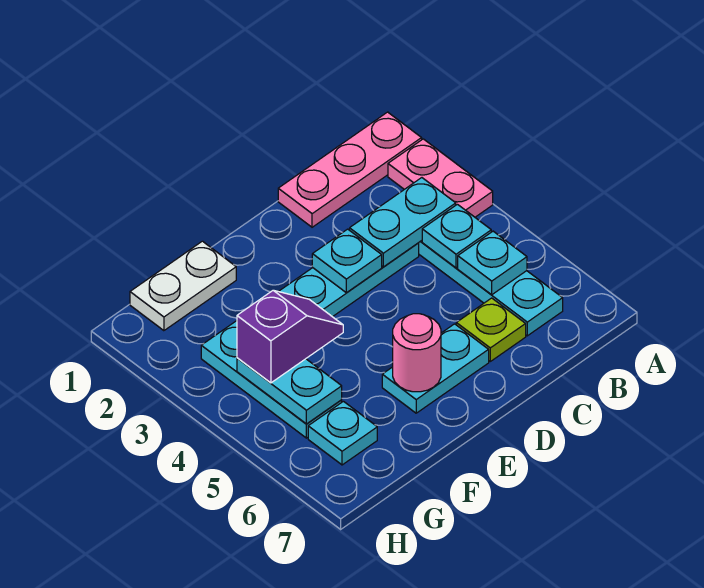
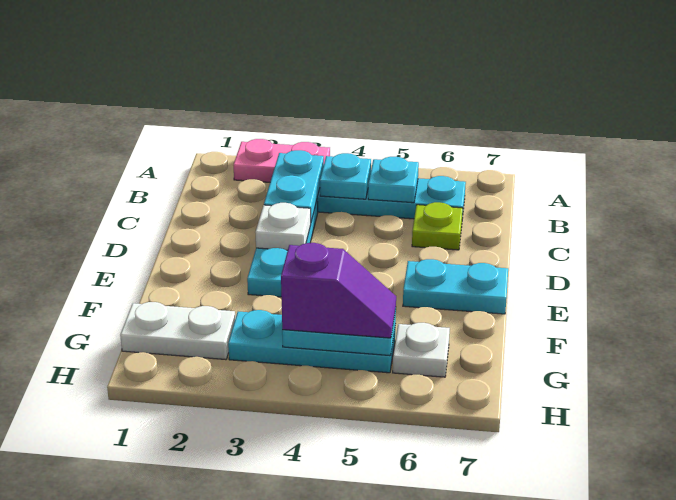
pink 1x3 plate [278,112,422,227] -> none
cyan 1x1 plate [312,229,382,293] -> white 1x1 plate [255,203,311,250]
cyan 1x2 plate [382,324,489,413] -> cyan 1x2 plate turned to [403,259,508,314]
pink 1x1 round brick [393,314,441,392] -> none
white 1x2 plate [130,241,236,331] -> white 1x2 plate turned to [120,302,235,360]
purple 1x2 slope [237,290,343,383] -> purple 1x2 slope turned to [281,243,396,338]
cyan 1x1 plate [308,401,377,465] -> white 1x1 plate [393,323,450,377]

